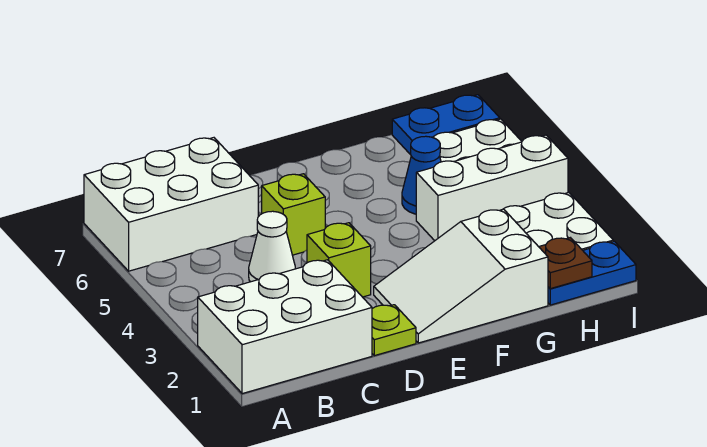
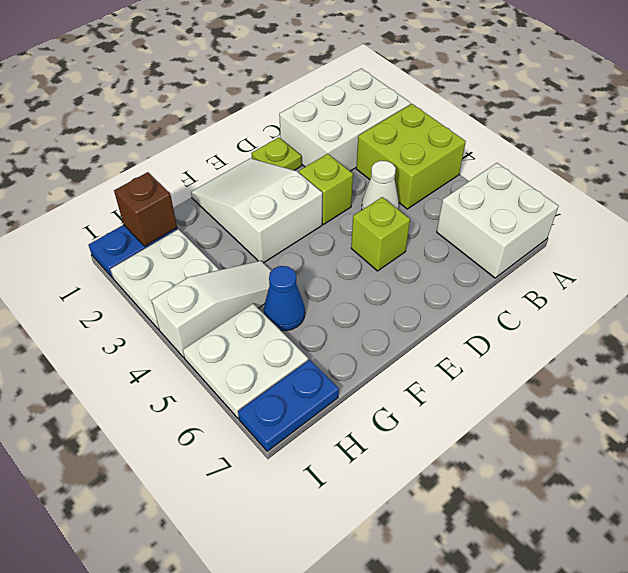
none -> lime 2x2 brick [356,104,466,209]
white 2x3 brick [84,138,258,271] -> white 2x2 brick [437,163,559,278]
white 2x3 slope [374,209,548,343] -> white 2x3 slope turned to [191,158,322,263]
white 1x3 brick [416,135,568,241] -> white 1x3 slope [152,261,271,357]
brown 1x1 plate [539,238,592,289] -> brown 1x1 brick [114,172,177,246]

